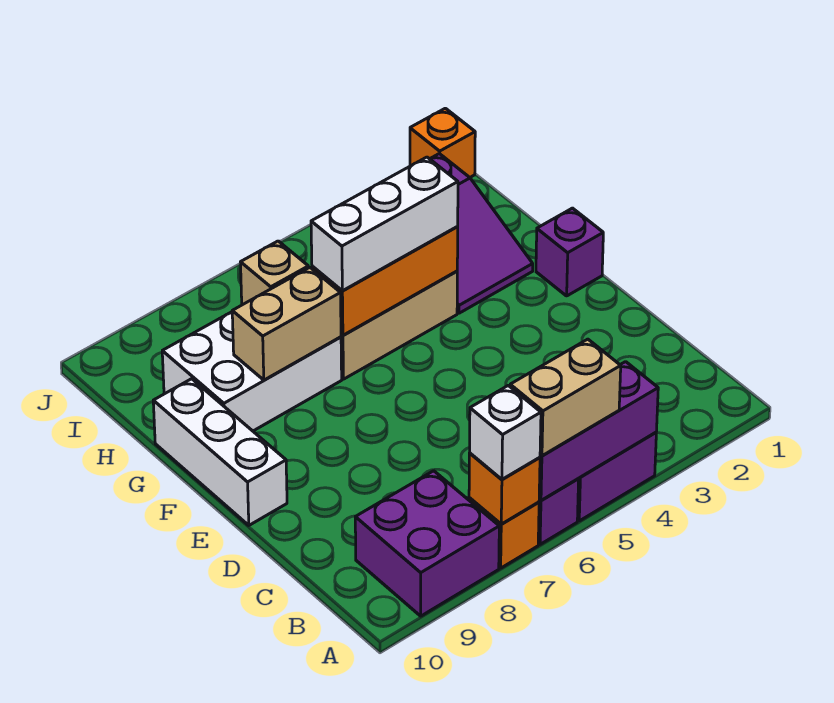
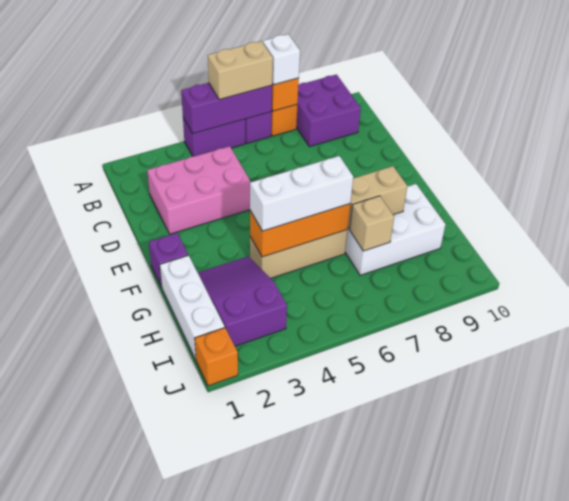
none -> pink 2x3 brick [147,146,251,234]
white 1x3 brick [153,379,287,525] -> white 1x3 brick moved to [160,255,225,359]

